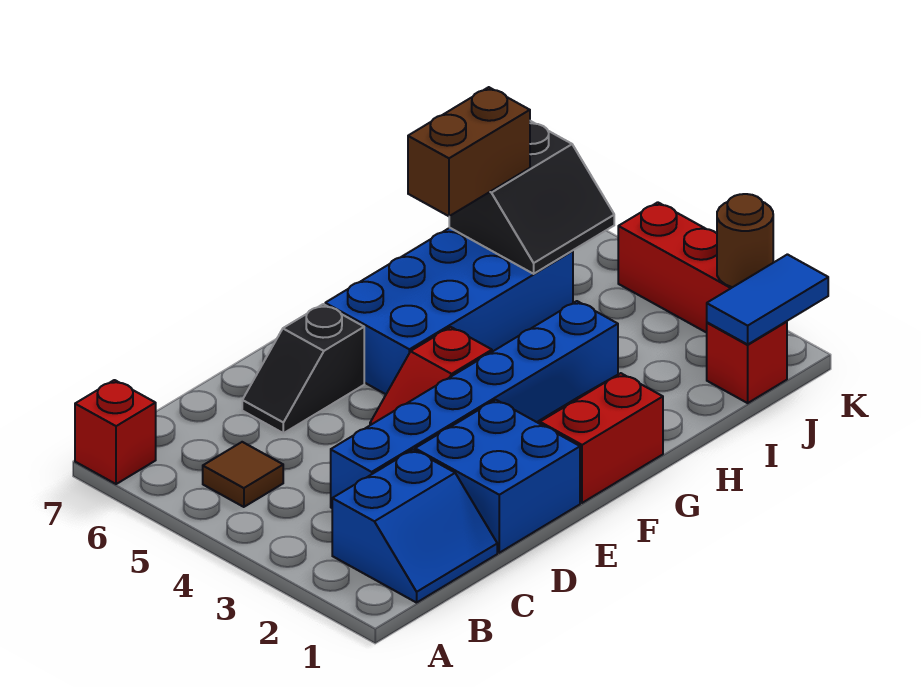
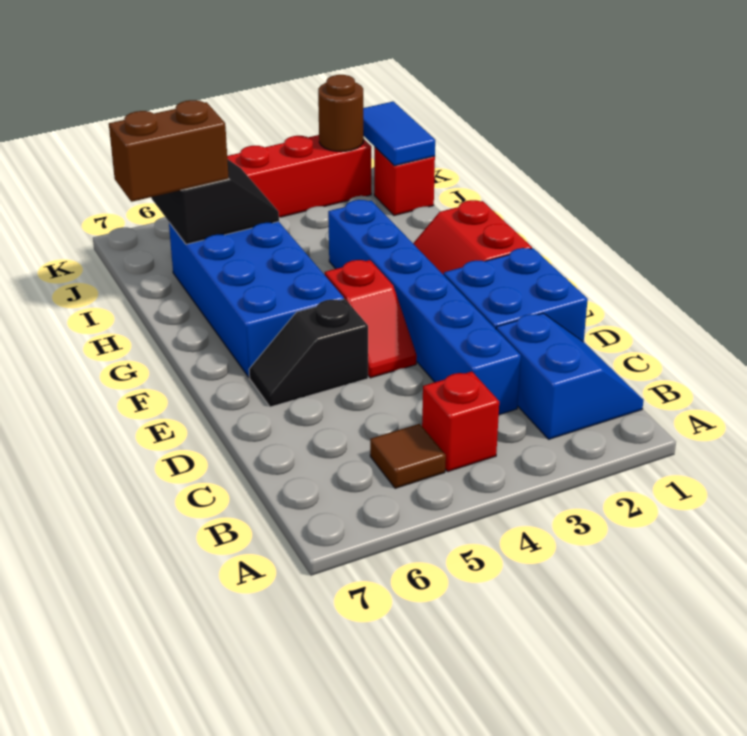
red 1x1 brick [75,380,156,484] -> red 1x1 brick moved to [422,372,499,472]
black 1x2 slope [242,304,364,433] -> black 1x2 slope turned to [249,299,368,407]
brown 1x2 brick [408,87,530,216] -> brown 1x2 brick turned to [109,100,229,202]

